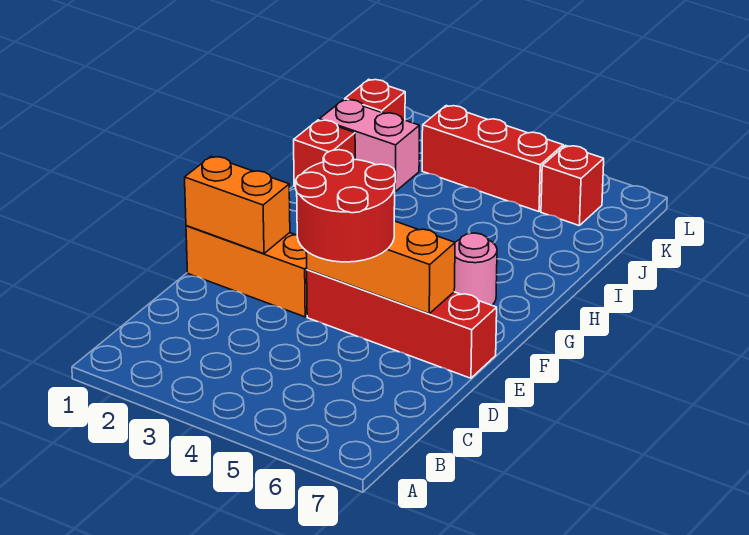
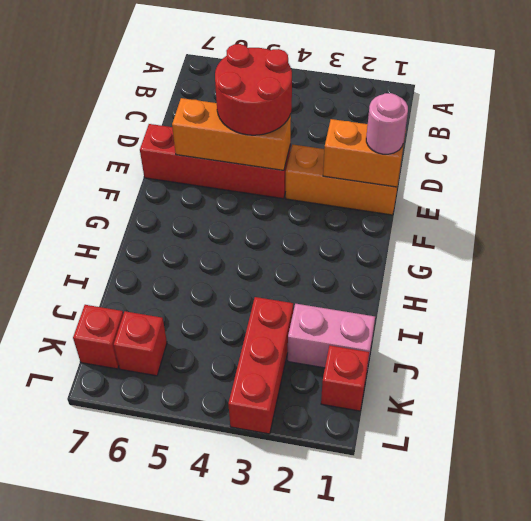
pink 1x1 round brick [454,233,497,305] -> pink 1x1 round brick moved to [366,93,408,154]
red 1x1 brick [294,120,355,187] -> red 1x1 brick moved to [73,305,123,369]
red 1x3 brick [422,106,563,212] -> red 1x3 brick turned to [228,297,293,434]

